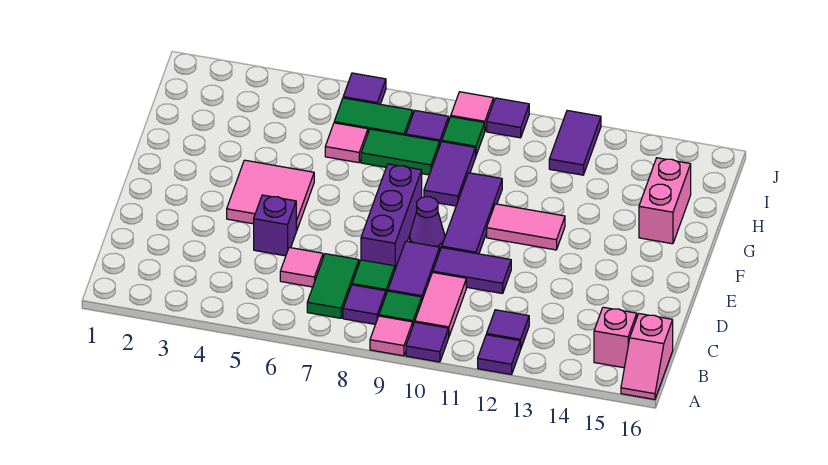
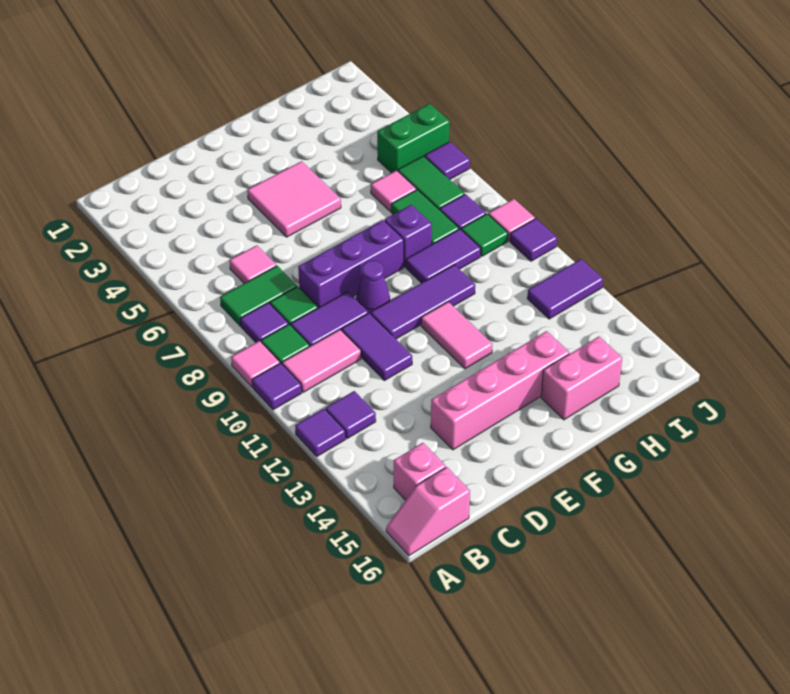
purple 1x1 brick [254,195,296,256] -> purple 1x1 brick moved to [385,205,432,267]
none -> pink 1x4 brick [431,331,570,450]
none -> green 1x2 brick [377,104,450,173]

